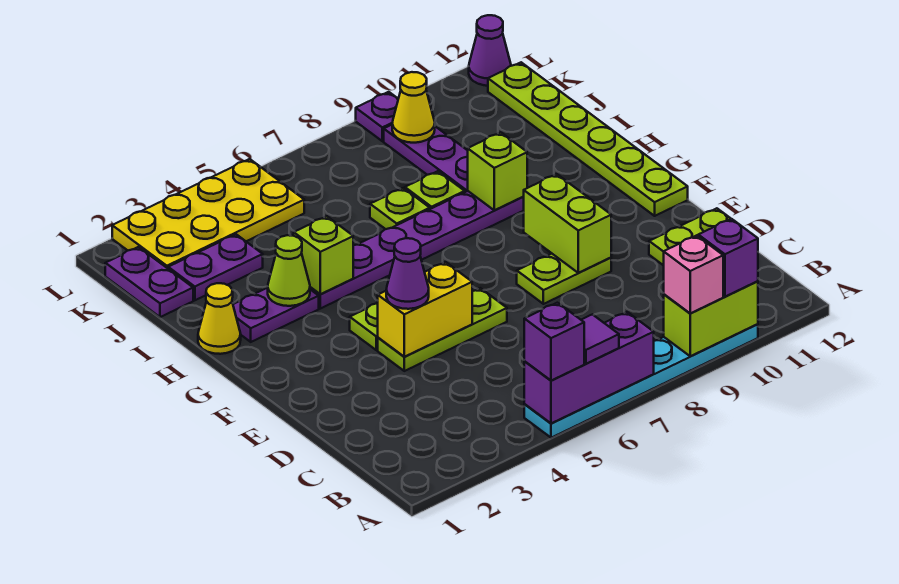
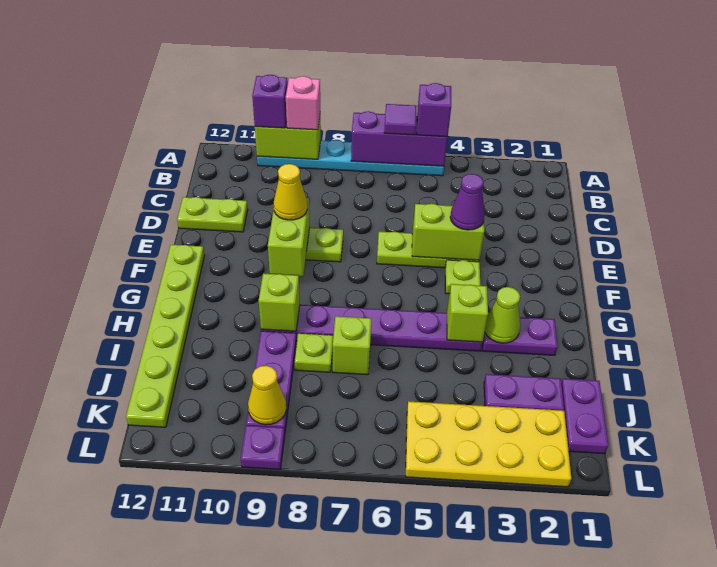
yellow 1x2 brick [378,262,472,357] -> lime 1x2 brick [412,204,484,260]
yellow 1x1 cone [198,283,241,354] -> yellow 1x1 cone moved to [274,164,307,220]
lime 1x1 plate [370,188,430,229] -> lime 1x1 brick [333,316,372,375]
purple 1x1 cone [469,15,511,86] -> none

